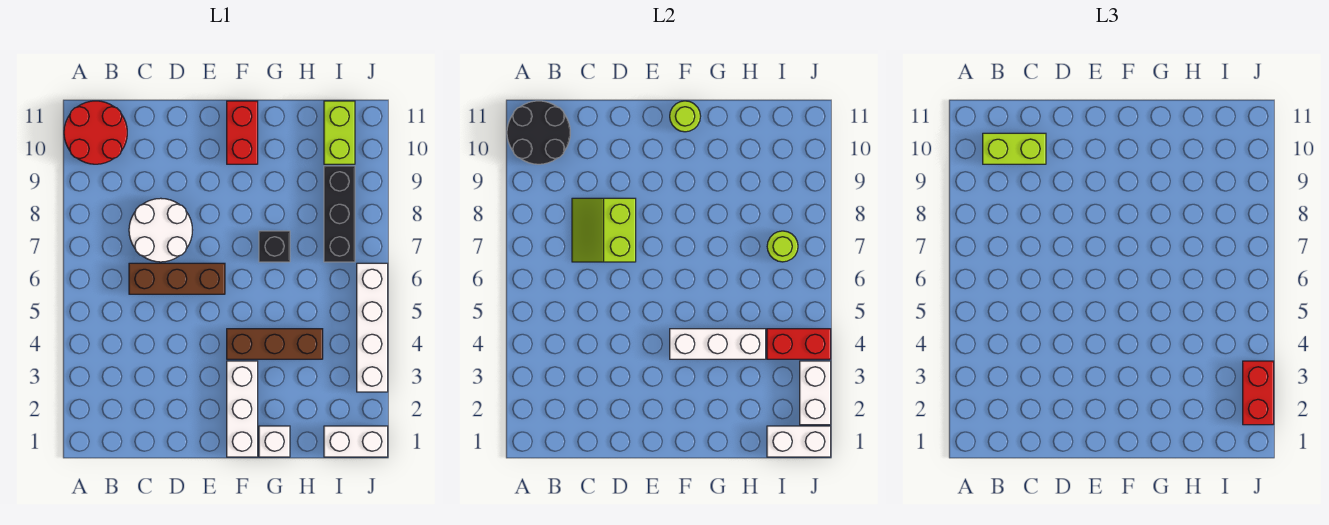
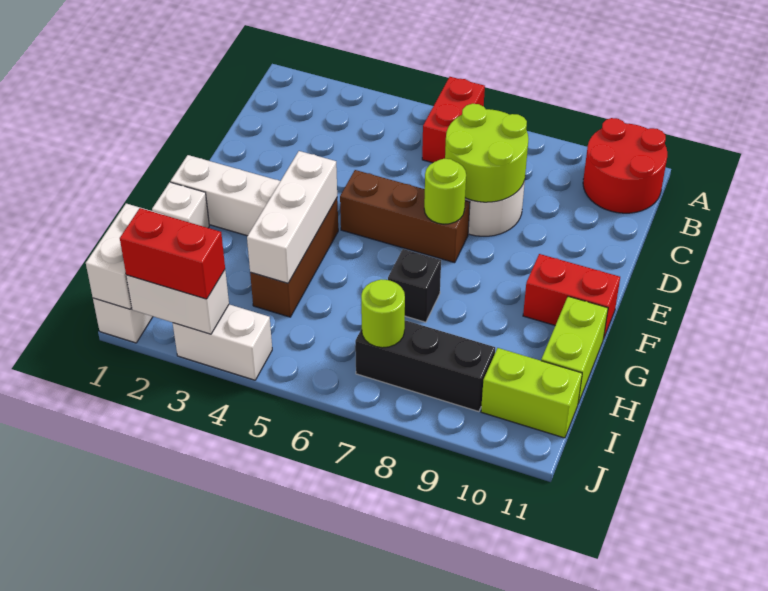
black 2x2 round brick [507,101,570,164] -> none
lime 1x2 brick [983,133,1046,164] -> lime 1x2 brick moved to [541,296,608,403]
brown 1x3 brick [129,263,225,294] -> brown 1x3 brick turned to [340,170,470,263]
lime 2x2 slope [572,198,636,262] -> lime 2x2 round brick [445,104,529,202]
lime 1x1 round brick [670,101,701,132] -> lime 1x1 round brick moved to [424,159,466,224]
red 1x2 brick [767,329,831,359] -> red 1x2 brick moved to [422,77,485,163]
white 1x4 brick [357,263,388,392] -> white 1x2 brick [173,304,272,380]

